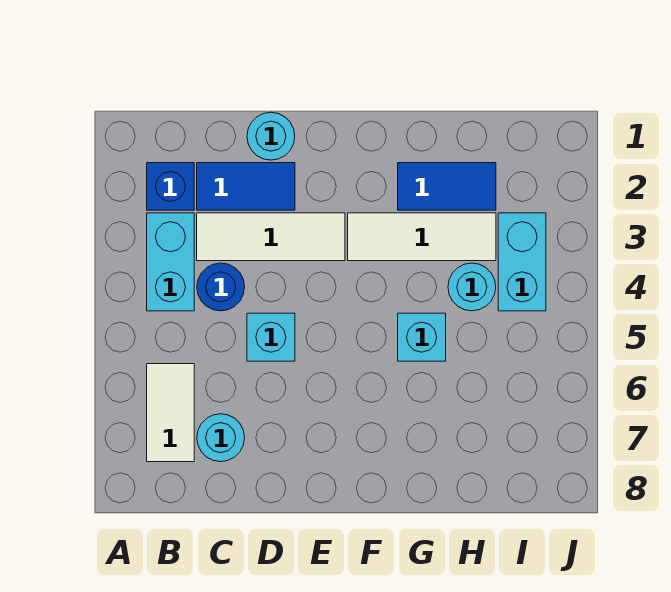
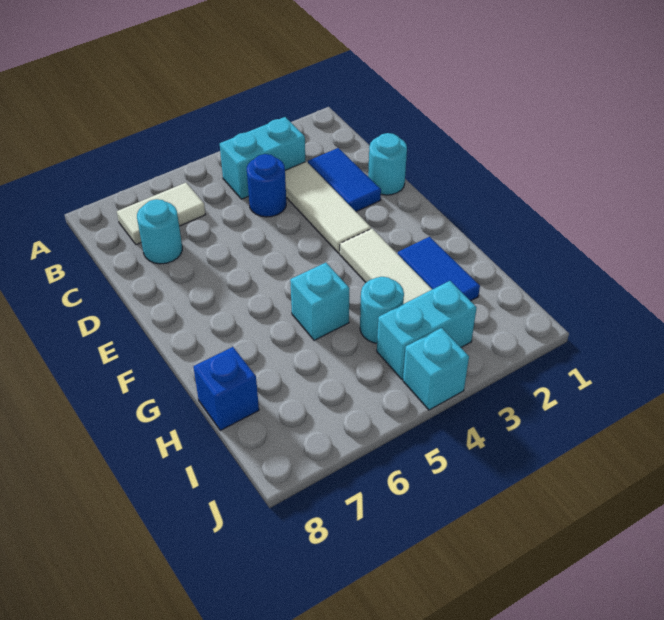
blue 1x1 brick [147,163,194,210] -> blue 1x1 brick moved to [193,347,259,430]
cyan 1x1 brick [247,313,295,361] -> cyan 1x1 brick moved to [403,328,469,410]

